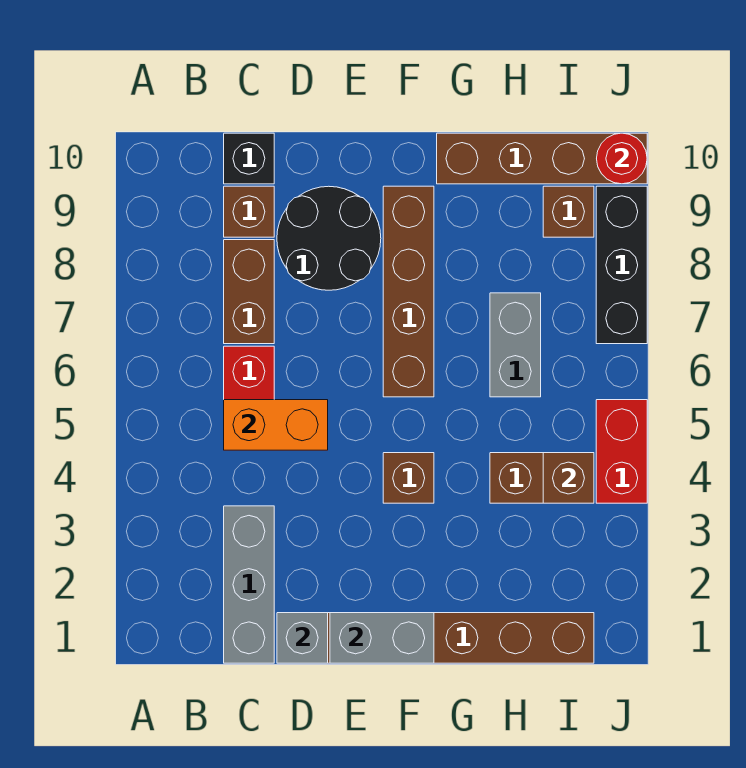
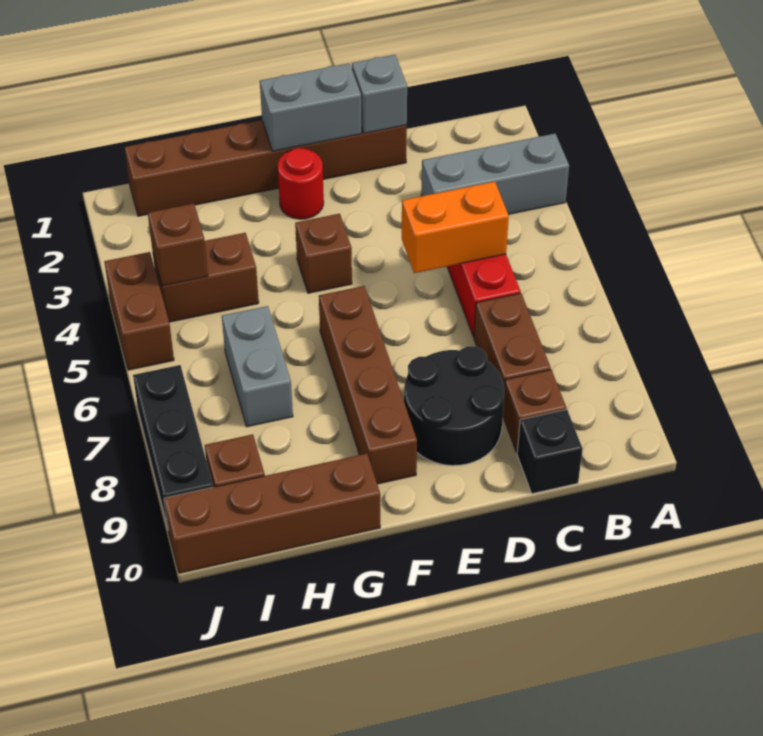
grey 1x3 brick [224,506,274,663] -> grey 1x3 brick turned to [421,134,569,214]
red 1x2 brick [596,400,647,503] -> brown 1x2 brick [104,252,174,370]
red 1x1 round brick [597,133,647,184] -> red 1x1 round brick moved to [278,148,324,219]

